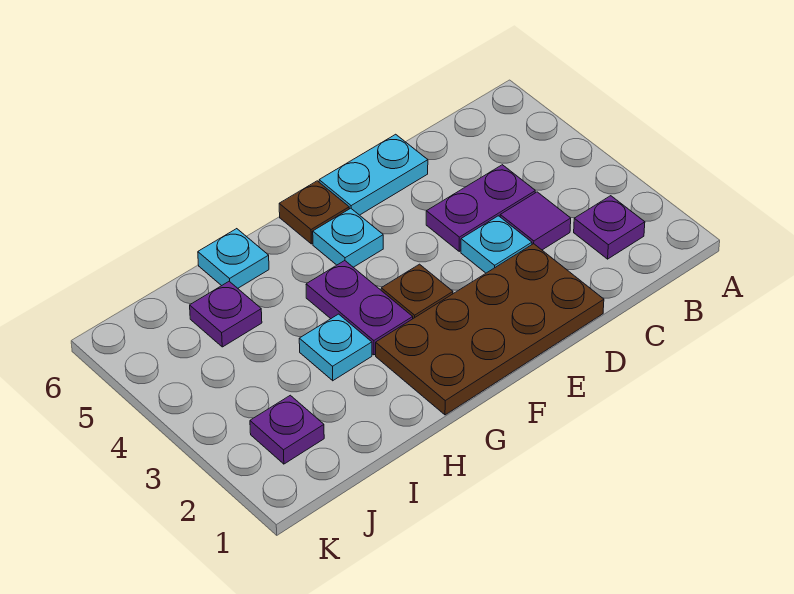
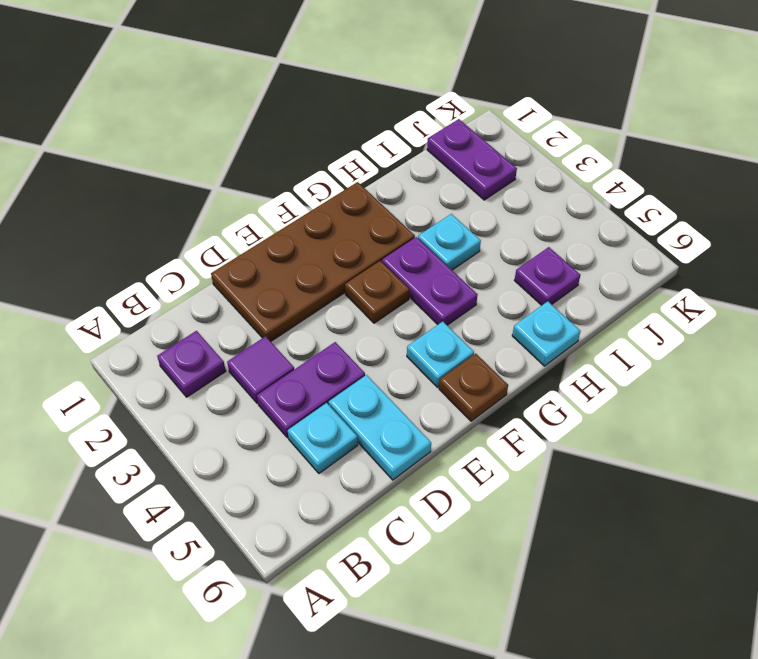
cyan 1x1 plate [461,216,532,273] -> cyan 1x1 plate moved to [288,403,358,473]
cyan 1x2 plate [319,134,428,215] -> cyan 1x2 plate turned to [329,375,431,480]
purple 1x1 plate [250,395,324,464] -> purple 1x2 plate [427,119,517,200]

